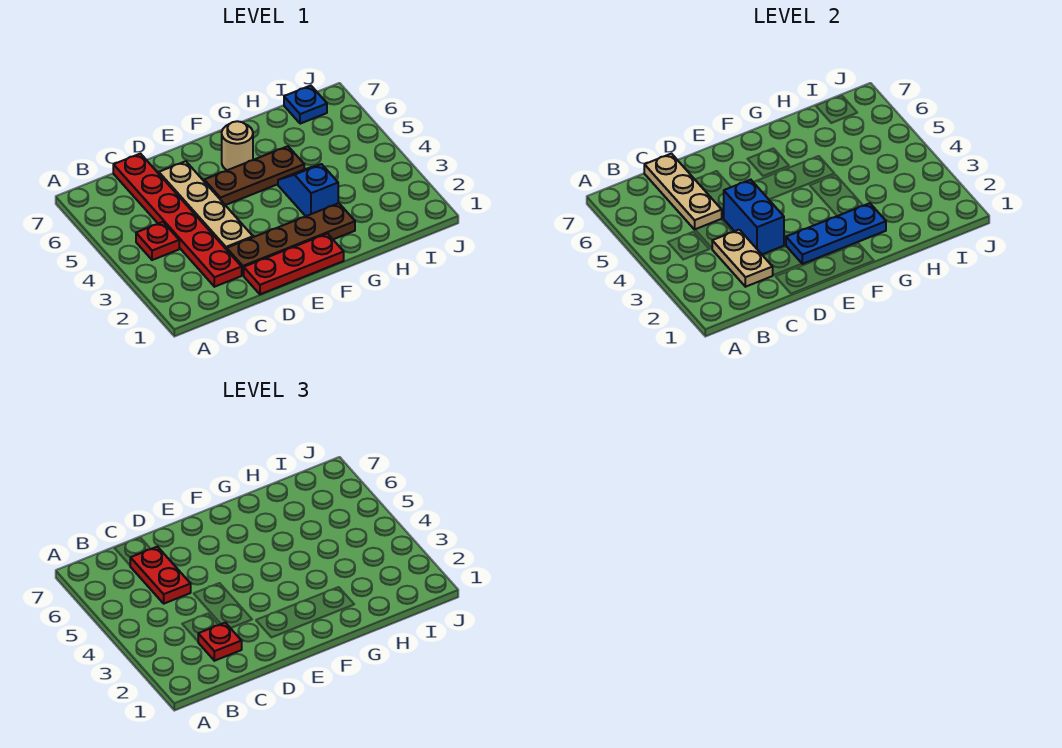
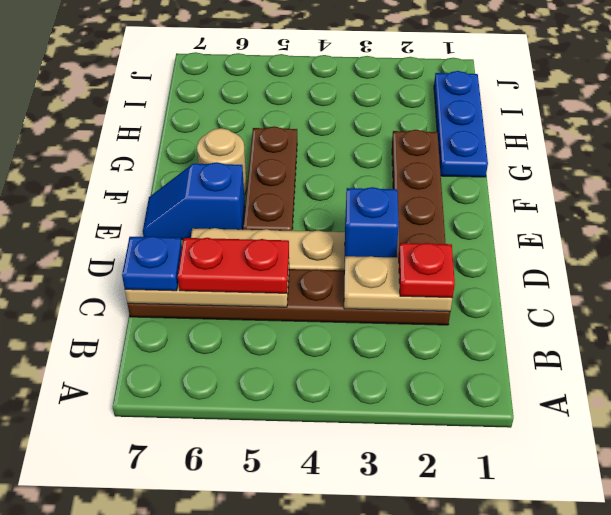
red 1x1 plate [136,222,179,260] -> none
red 1x6 plate [113,154,242,287] -> brown 1x6 plate [128,269,450,325]
red 1x3 plate [244,234,344,294] -> none
blue 1x2 brick [724,180,784,254] -> blue 1x1 brick [345,187,399,257]
blue 1x3 plate [786,203,886,264] -> blue 1x3 plate moved to [434,71,488,177]
blue 1x2 slope [278,164,338,216] -> blue 1x2 slope moved to [143,162,245,240]
blue 1x1 plate [284,86,327,124] -> blue 1x1 plate moved to [122,236,182,291]

